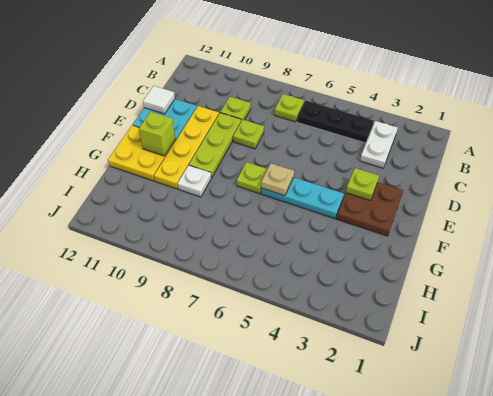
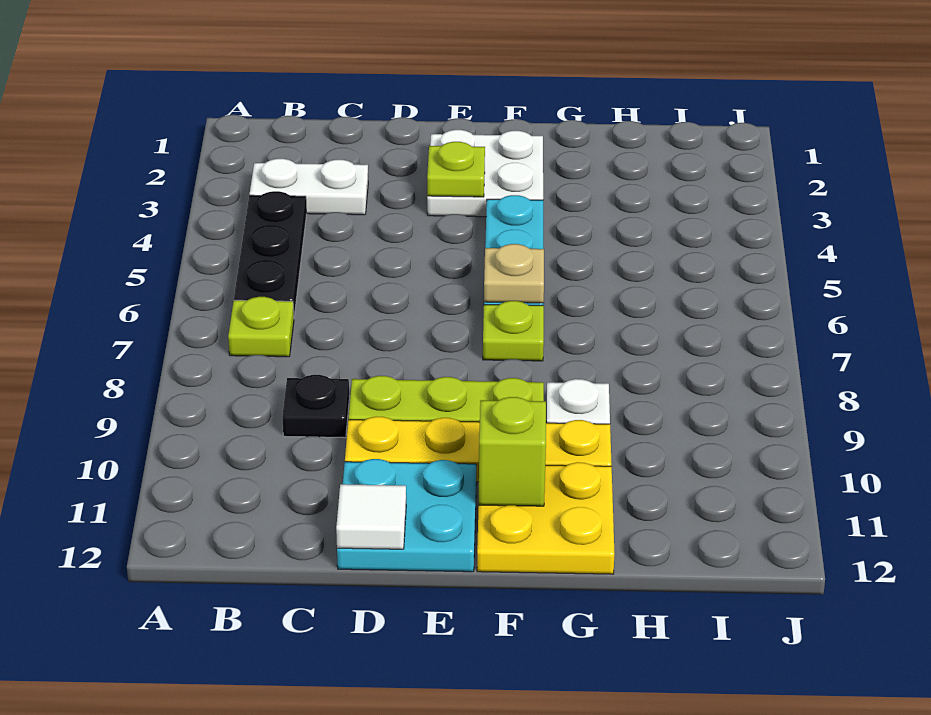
lime 1x1 plate [220,97,251,121] -> black 1x1 plate [282,375,349,438]
lime 1x1 plate [233,120,264,149] -> none
brown 2x2 plate [337,182,403,236] -> white 2x2 plate [427,130,543,217]

